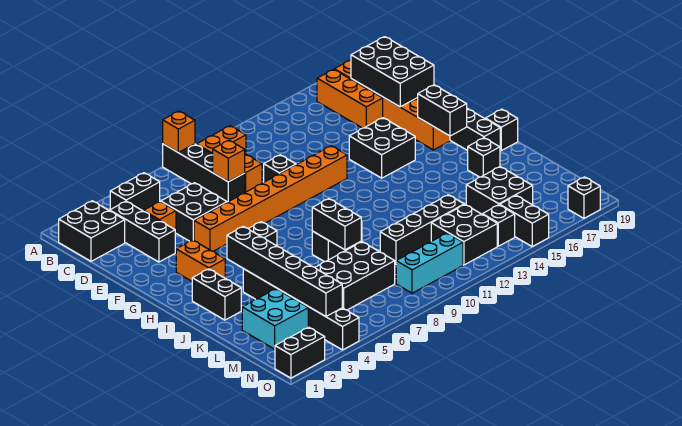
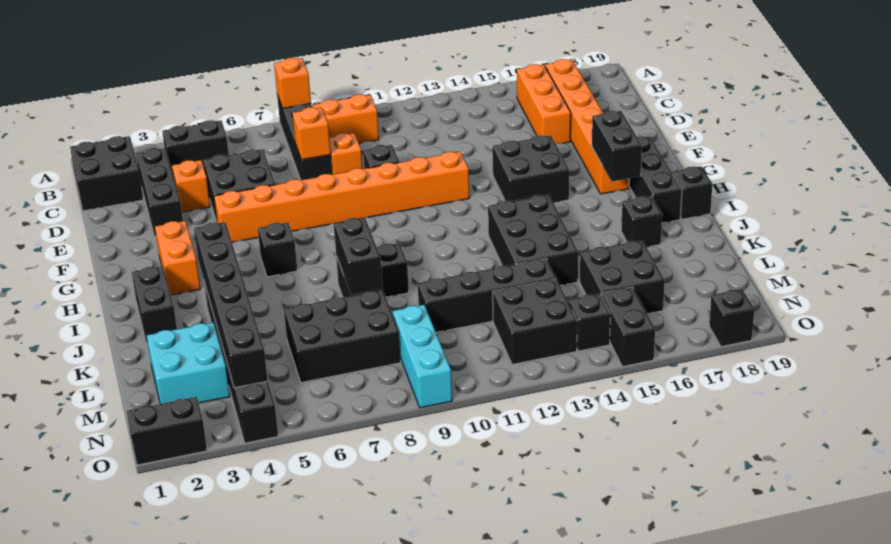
black 2x3 brick [351,37,434,107] -> black 2x3 brick moved to [488,195,578,286]
cyan 1x3 brick [396,233,463,293] -> cyan 1x3 brick turned to [393,305,452,408]

